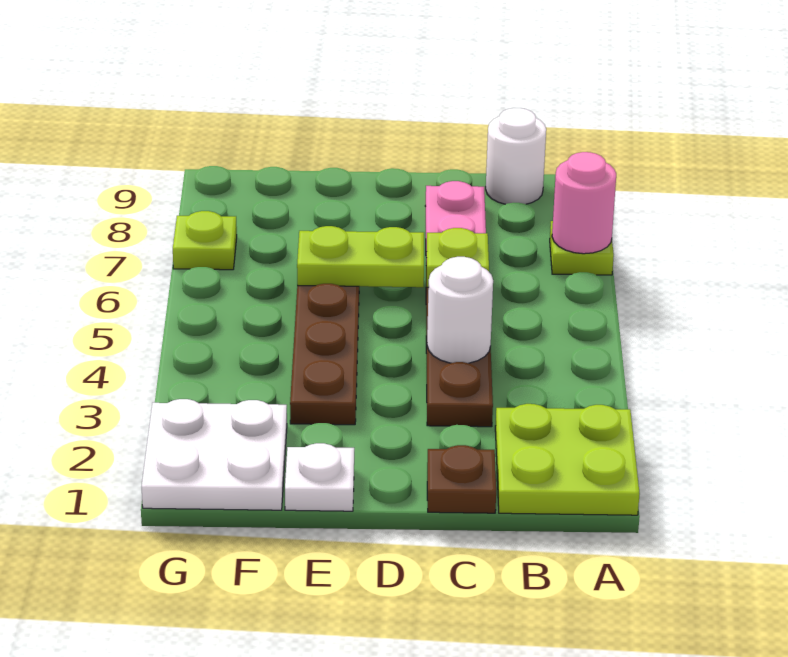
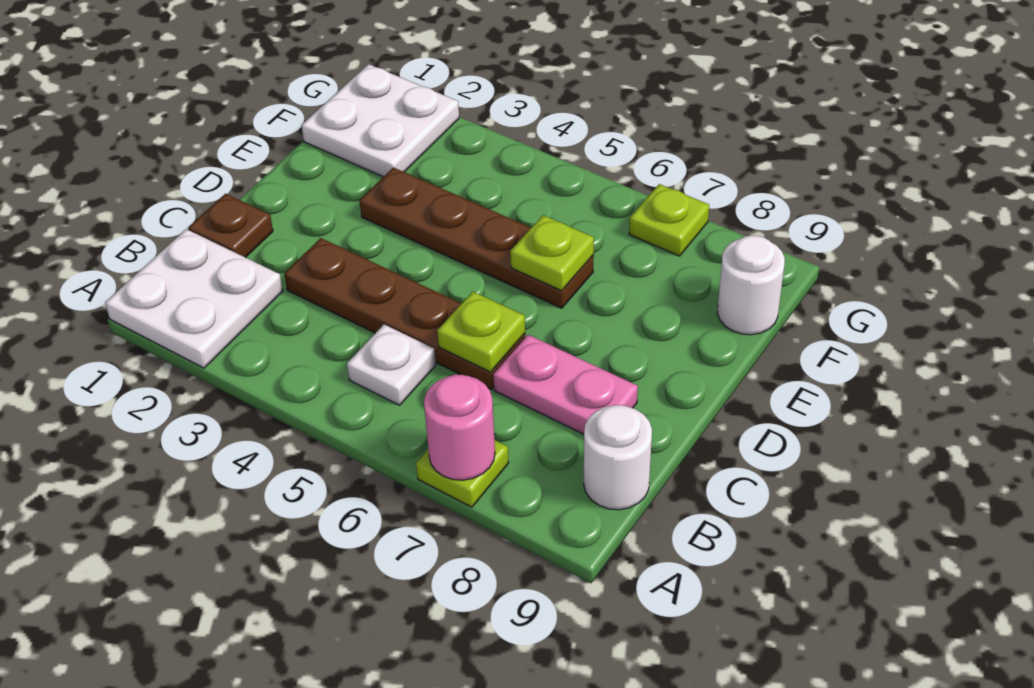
lime 2x2 plate [495,404,640,515] -> white 2x2 plate [105,229,283,368]
white 1x1 round brick [427,257,493,363] -> white 1x1 round brick moved to [717,235,785,335]
lime 1x2 plate [297,226,424,287] -> lime 1x1 plate [510,215,594,291]
white 1x1 plate [285,443,354,511] -> white 1x1 plate moved to [347,325,436,405]

